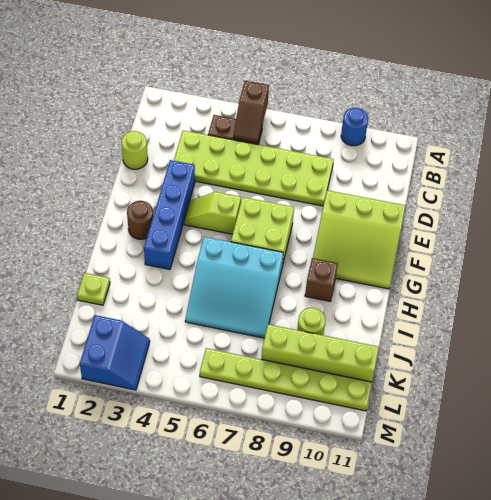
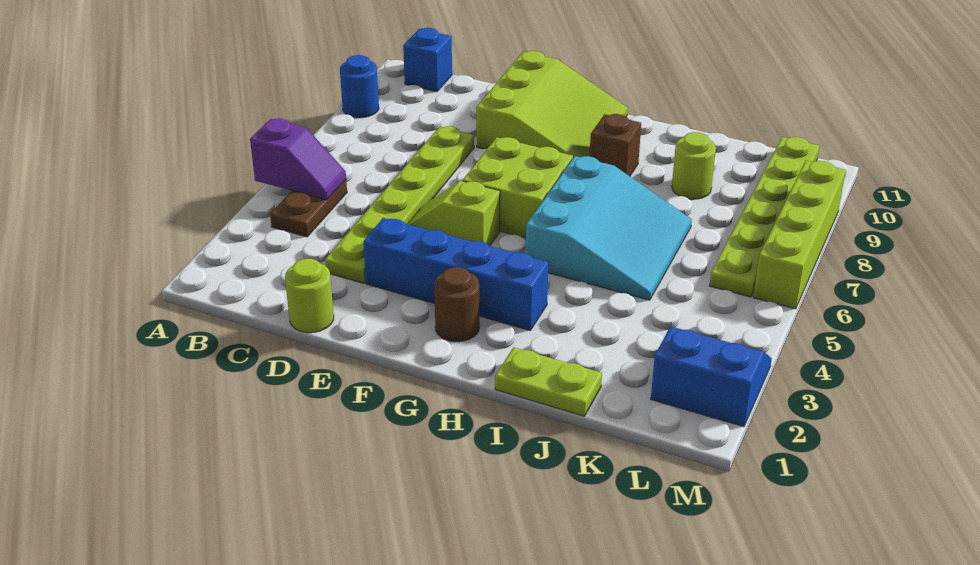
brown 1x2 slope [233,81,269,143] -> purple 1x2 slope [250,119,346,200]
none -> blue 1x1 brick [403,28,452,92]
lime 2x6 plate [174,130,334,206] -> lime 1x6 plate [325,126,474,283]
lime 1x2 slope [184,192,241,234] -> lime 1x2 slope turned to [409,181,500,246]
lime 1x1 plate [77,273,110,305] -> lime 1x2 plate [495,347,602,416]
lime 1x4 brick [262,324,379,382] -> lime 1x4 brick moved to [753,161,846,309]

